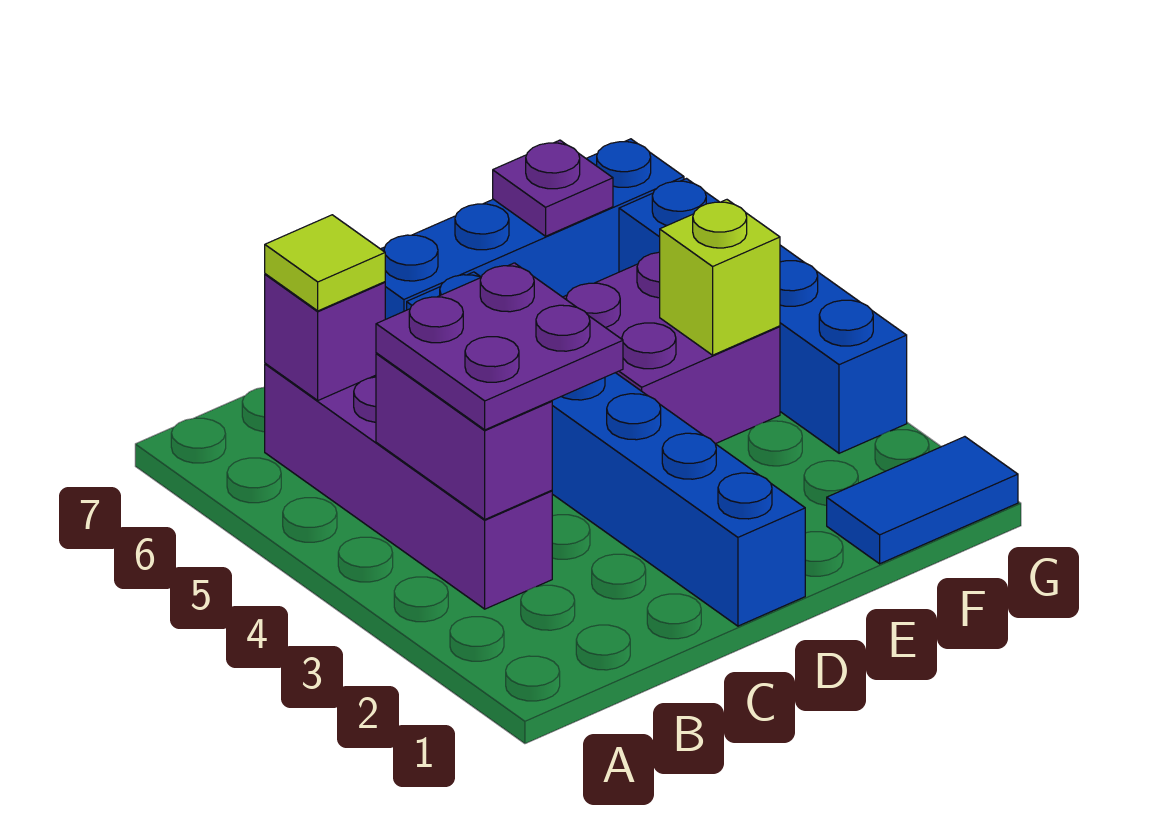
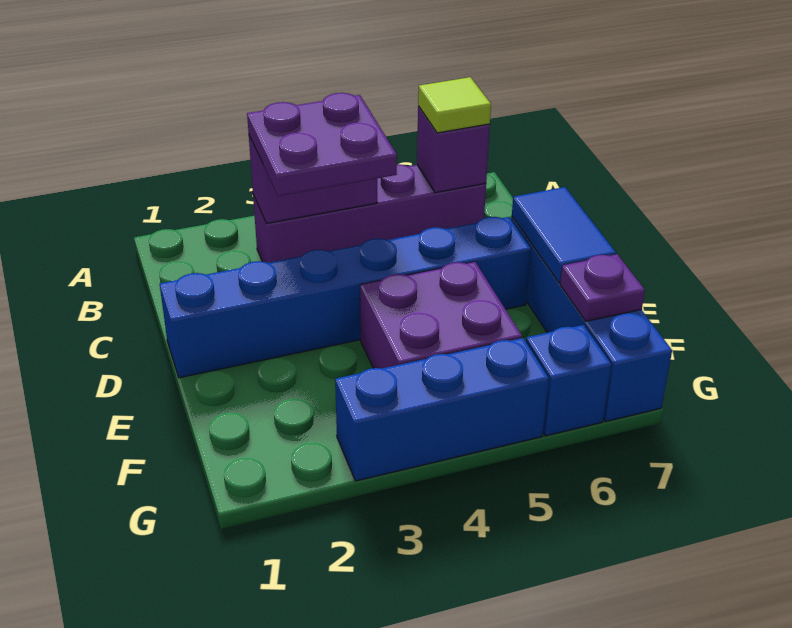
blue 1x2 tile [827,437,1018,564] -> blue 1x2 tile moved to [512,187,616,283]
lime 1x1 brick [660,200,780,355] -> none

